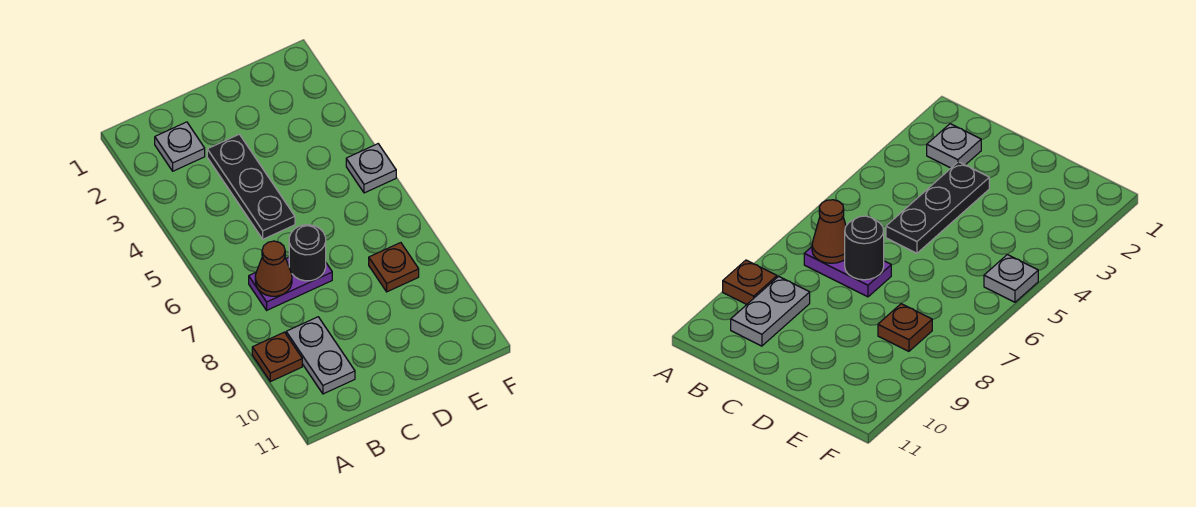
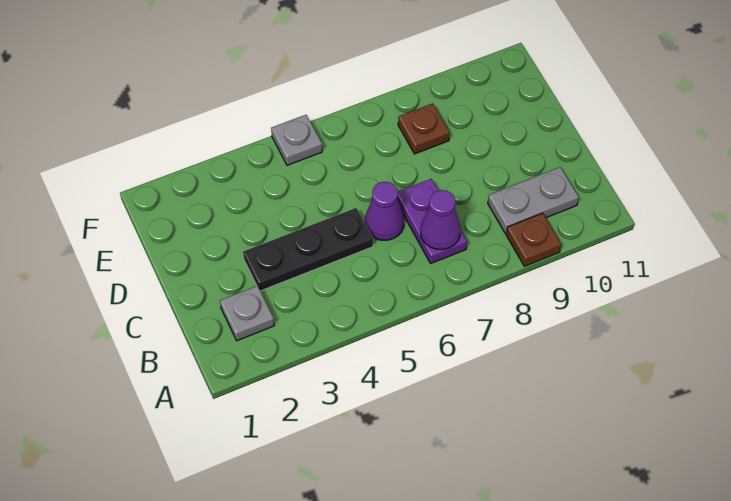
brown 1x1 cone [255,241,292,296] -> purple 1x1 cone [421,190,461,250]
none -> purple 1x1 cone [365,182,404,240]
black 1x1 round brick [289,225,326,281] -> none

